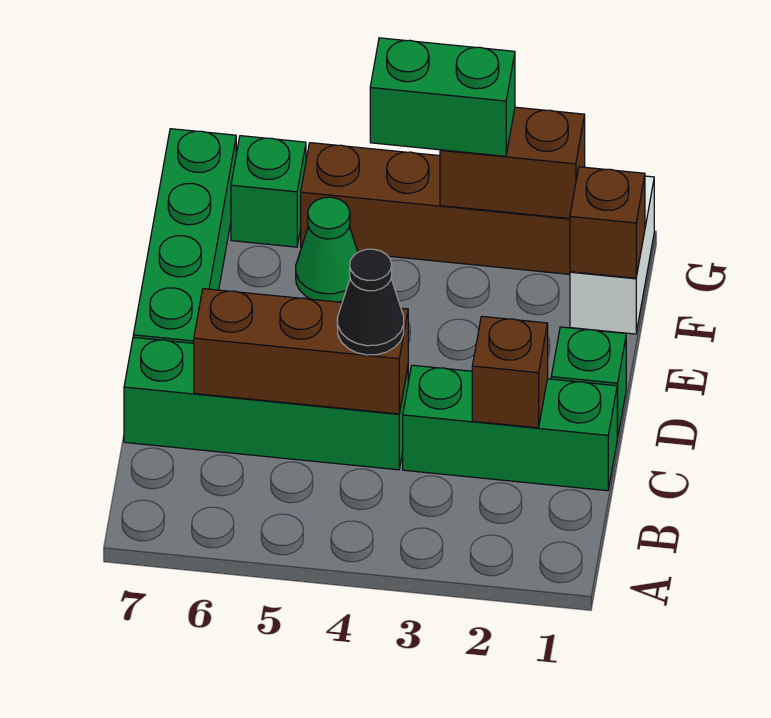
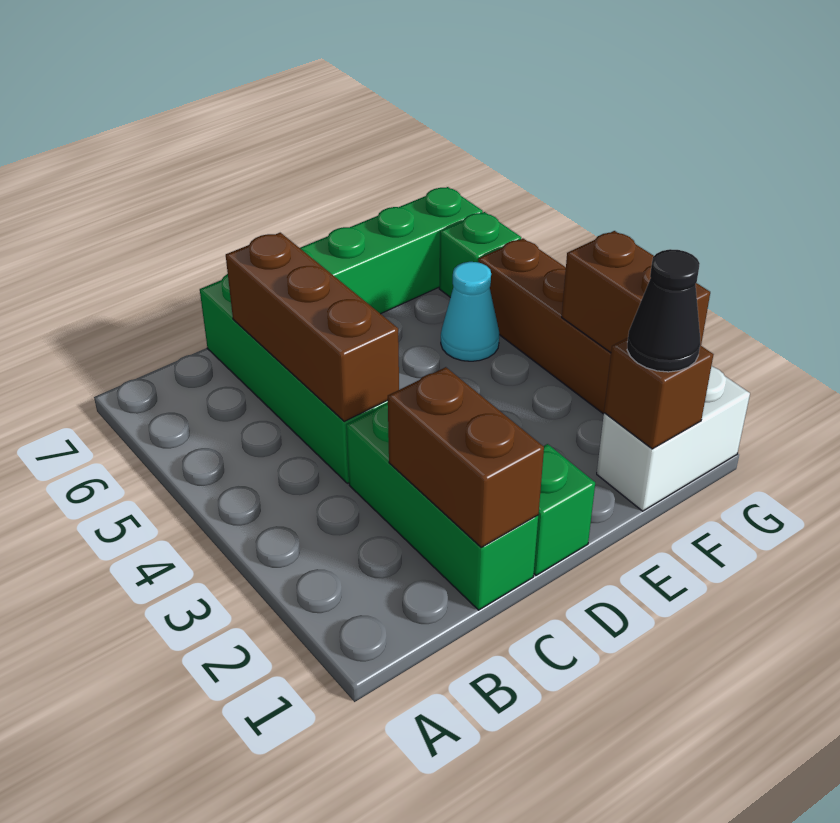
brown 1x1 brick [472,316,548,428] -> brown 1x2 brick [388,367,544,547]
black 1x1 cone [337,249,404,355] -> black 1x1 cone moved to [627,249,700,372]
green 1x1 cone [296,197,358,302] -> cyan 1x1 cone [441,262,499,361]
green 1x2 brick [370,38,515,156] -> none

